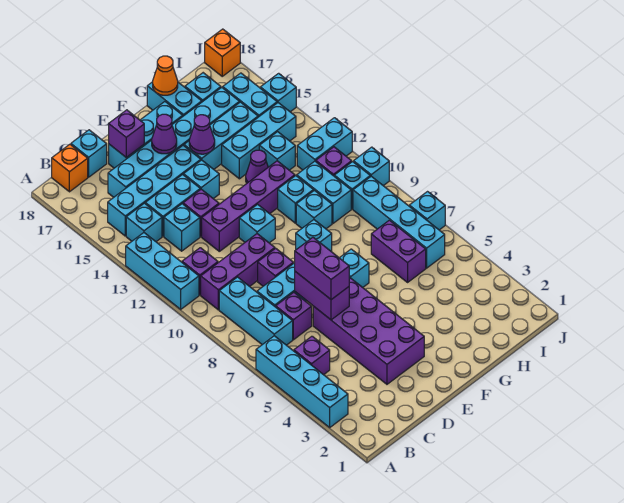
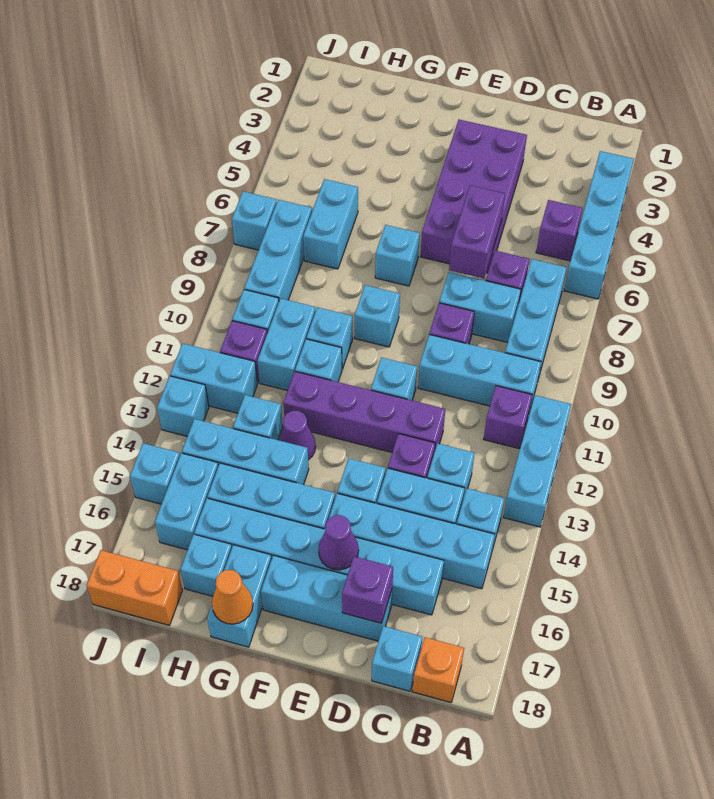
purple 1x3 brick [201,234,275,310] -> cyan 1x3 brick [418,335,541,412]
purple 1x2 brick [295,237,349,300] -> none
purple 1x1 cone [189,115,215,154] -> none
purple 1x2 brick [371,220,426,282] -> cyan 1x2 brick [303,179,358,269]
cyan 1x4 brick [353,176,445,268] -> cyan 1x3 brick [244,200,312,300]
cyan 1x1 brick [354,147,389,186] -> cyan 1x1 brick moved to [157,376,209,436]
orange 1x1 brick [205,29,240,76] -> orange 1x2 brick [87,550,182,625]

